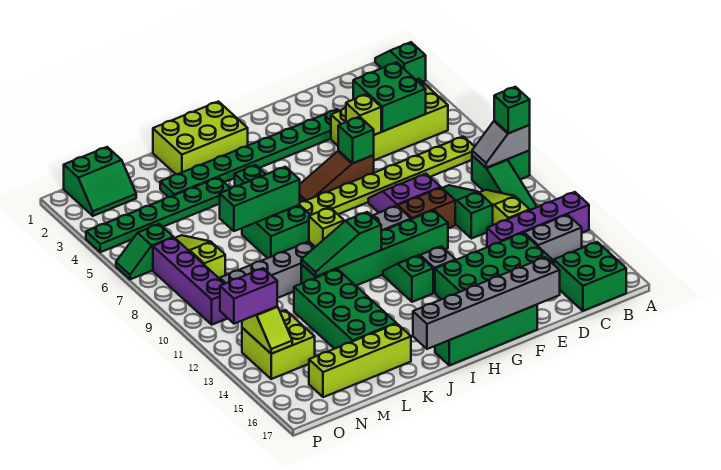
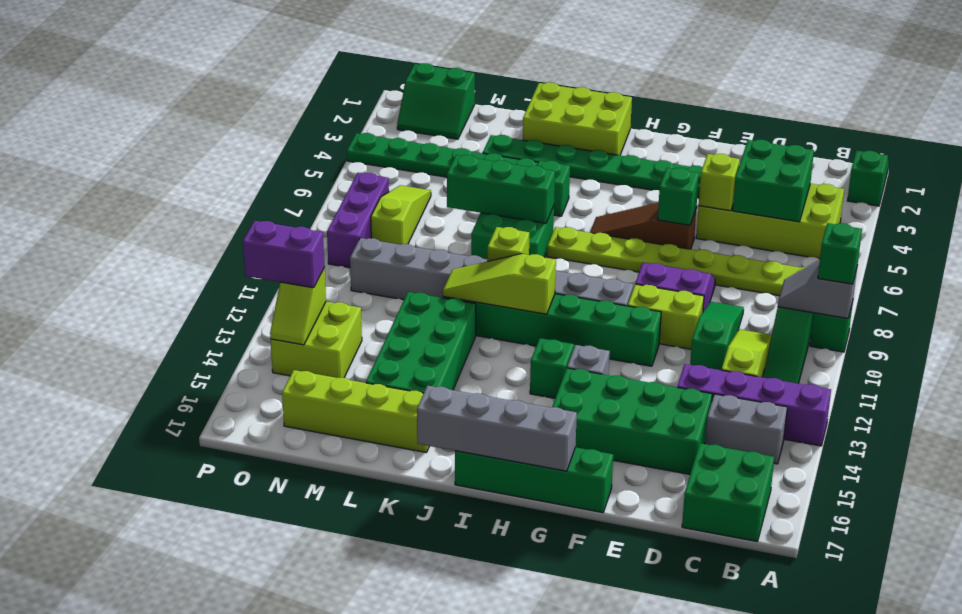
brown 1x2 brick [398,188,455,229] -> lime 1x2 brick [628,284,704,349]
grey 1x6 brick [413,257,560,349] -> grey 1x4 brick [417,386,577,471]
green 1x3 slope [301,212,381,277] -> lime 1x3 slope [443,254,556,314]
green 1x2 slope [116,224,173,279] -> none
purple 1x4 brick [153,238,227,325] -> purple 1x3 brick [327,173,389,268]

